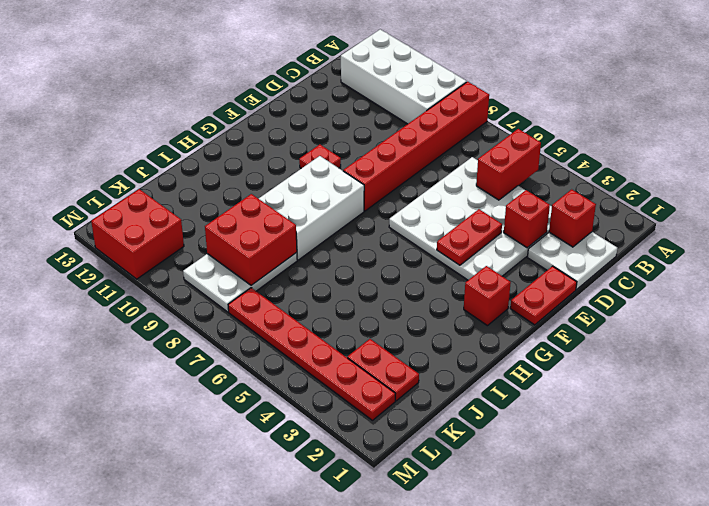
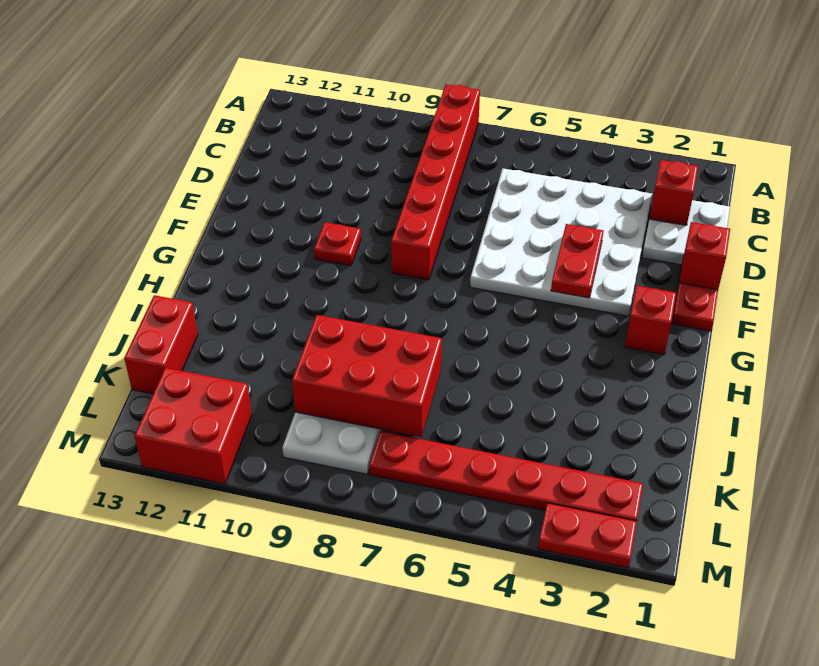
white 2x4 brick [341,29,467,124] -> none
red 1x2 brick [476,129,541,200] -> red 1x2 brick moved to [124,295,198,394]
red 1x1 brick [504,190,550,248] -> red 1x1 brick moved to [679,222,730,290]
white 2x3 brick [259,156,364,260] -> none
red 2x2 brick [205,194,297,285] -> red 2x3 brick [292,315,442,437]
red 1x2 plate [347,339,419,401] -> red 1x2 plate moved to [538,503,637,568]

